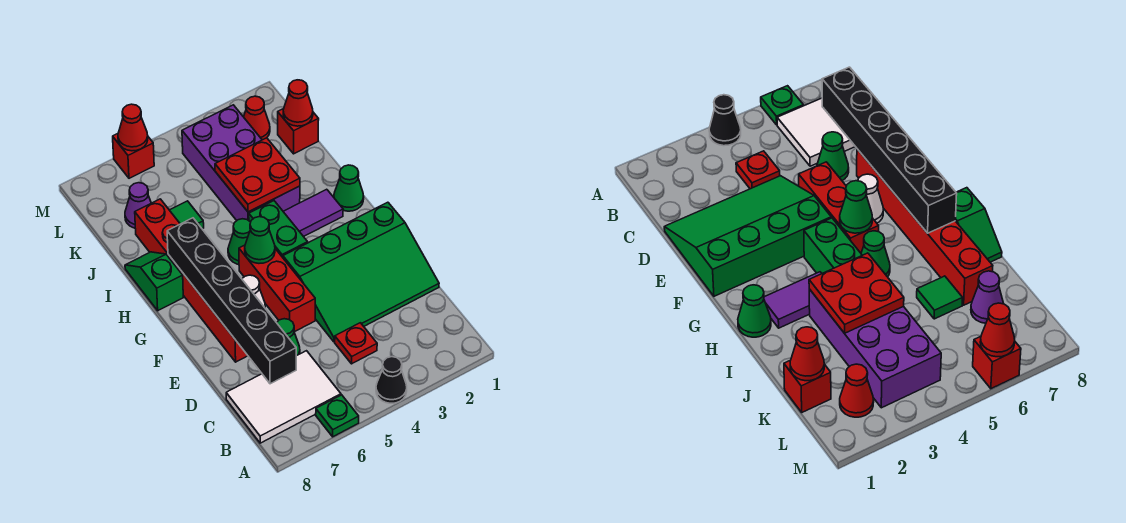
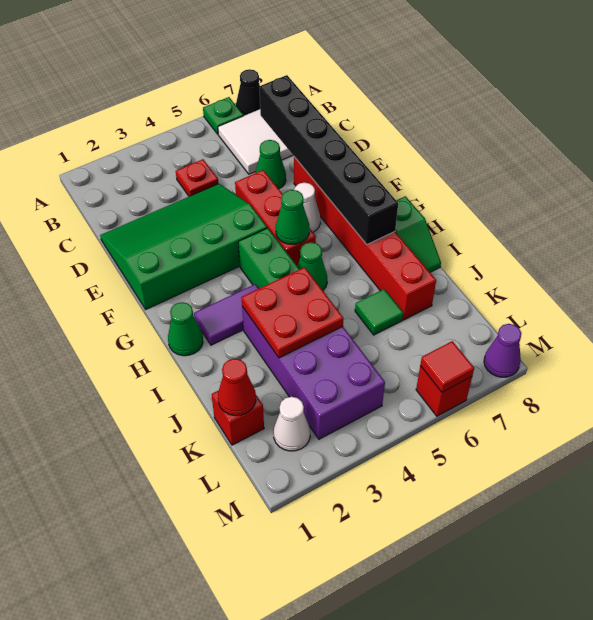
black 1x1 cone [376,357,407,403] -> black 1x1 cone moved to [236,69,260,116]
purple 1x1 cone [125,183,151,228] -> purple 1x1 cone moved to [484,324,521,377]
red 1x1 cone [244,96,270,140] -> white 1x1 cone [273,397,310,451]
red 1x1 cone [118,104,148,151] -> red 1x1 tile [420,341,474,392]

